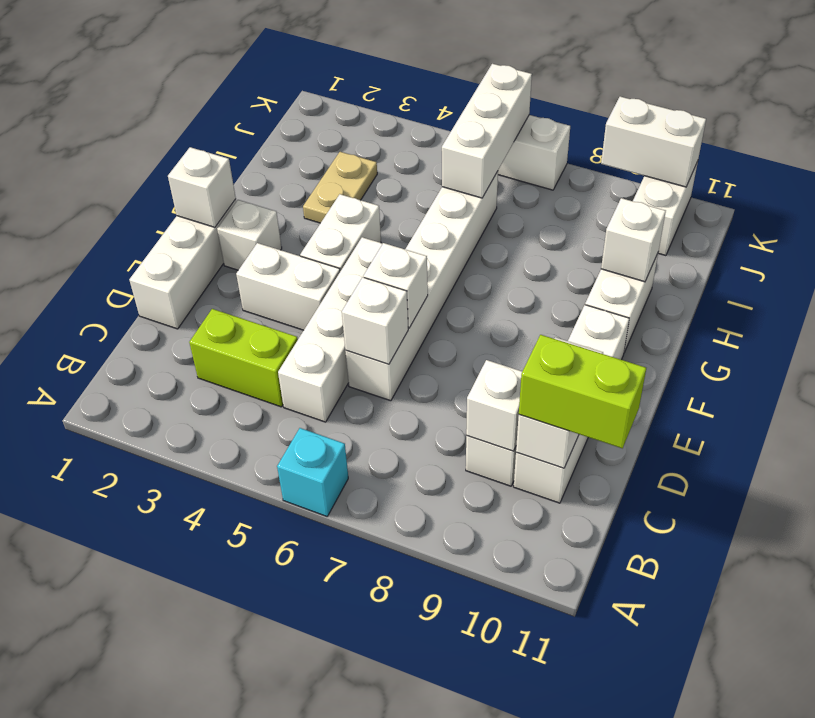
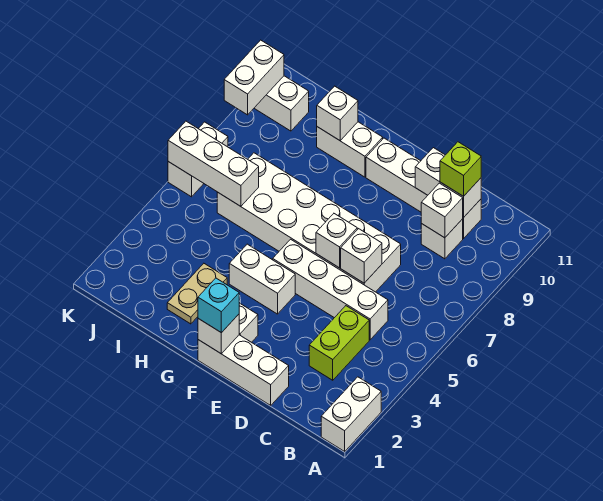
cyan 1x1 brick [277,428,348,516] -> cyan 1x1 brick moved to [198,278,239,333]
lime 1x2 brick [519,335,646,448] -> lime 1x1 brick [440,142,481,196]
white 1x6 brick [346,171,498,401] -> white 2x6 brick [217,153,401,292]
white 1x2 brick [236,243,340,330] -> white 1x2 brick moved to [321,377,381,451]
tan 1x2 plate [303,152,377,223] -> tan 1x2 plate turned to [167,263,227,324]

